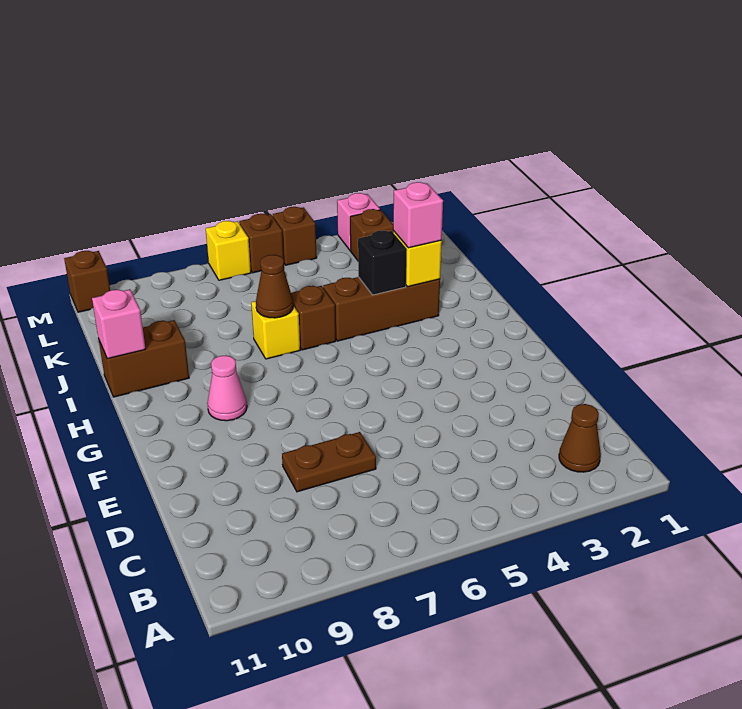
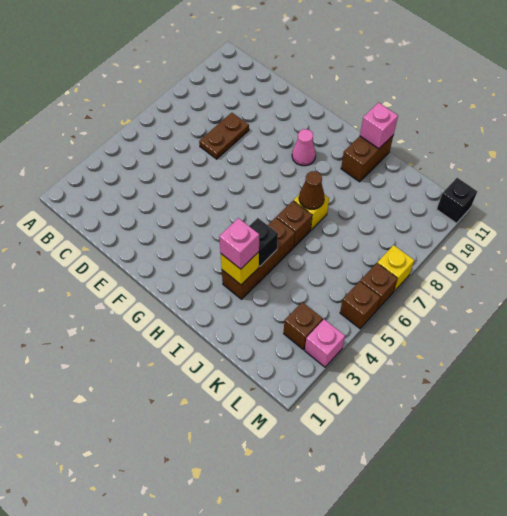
brown 1x1 cone [559,404,601,472] -> none
brown 1x1 brick [64,251,110,312] -> black 1x1 brick [437,178,477,223]

